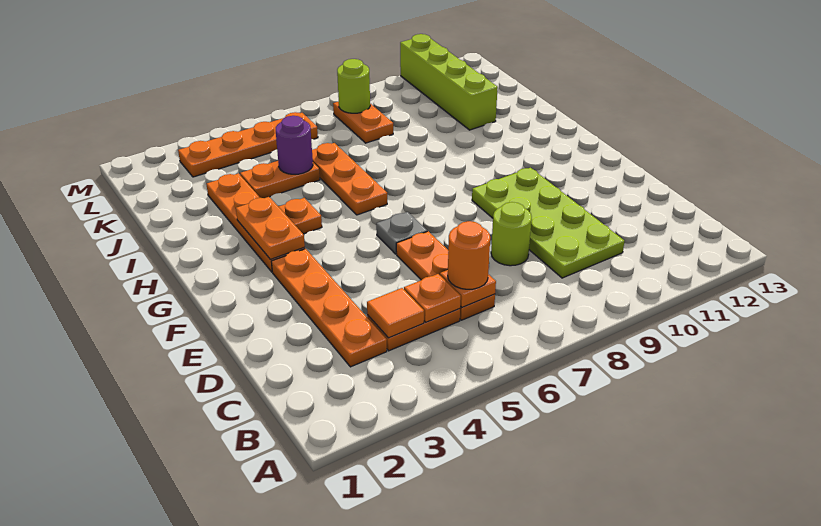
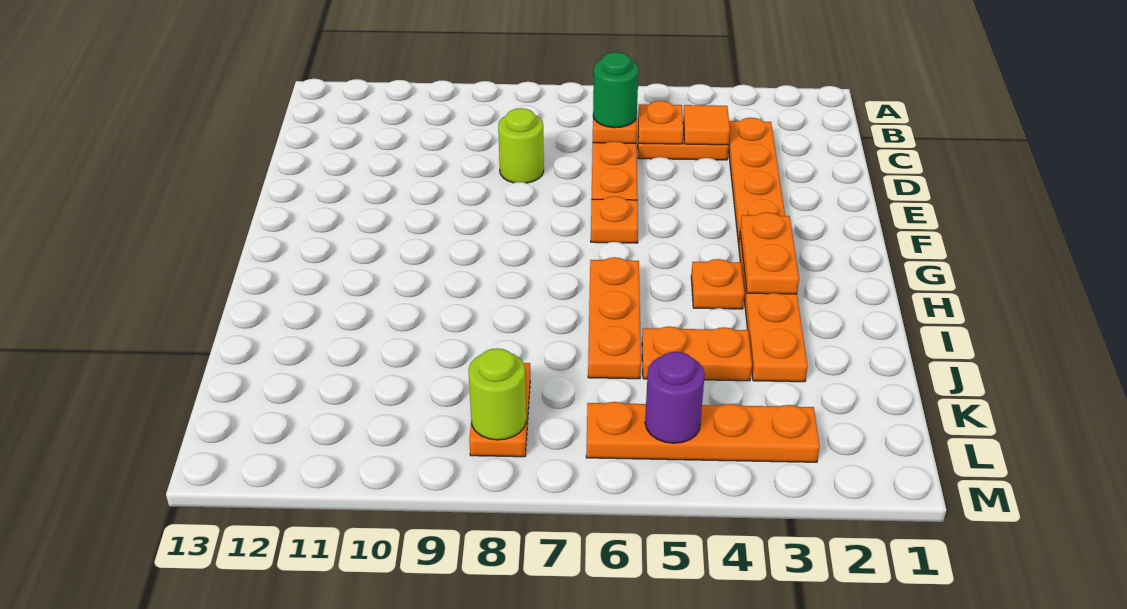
orange 1x1 round brick [448,221,490,289] -> green 1x1 round brick [593,52,639,128]
lime 2x4 plate [472,168,624,278] -> none
grey 1x1 plate [376,212,427,254] -> orange 1x1 plate [591,196,638,243]
purple 1x1 round brick [276,116,313,174] -> purple 1x1 round brick moved to [645,352,705,443]
lime 1x4 brick [400,34,498,130] -> none

